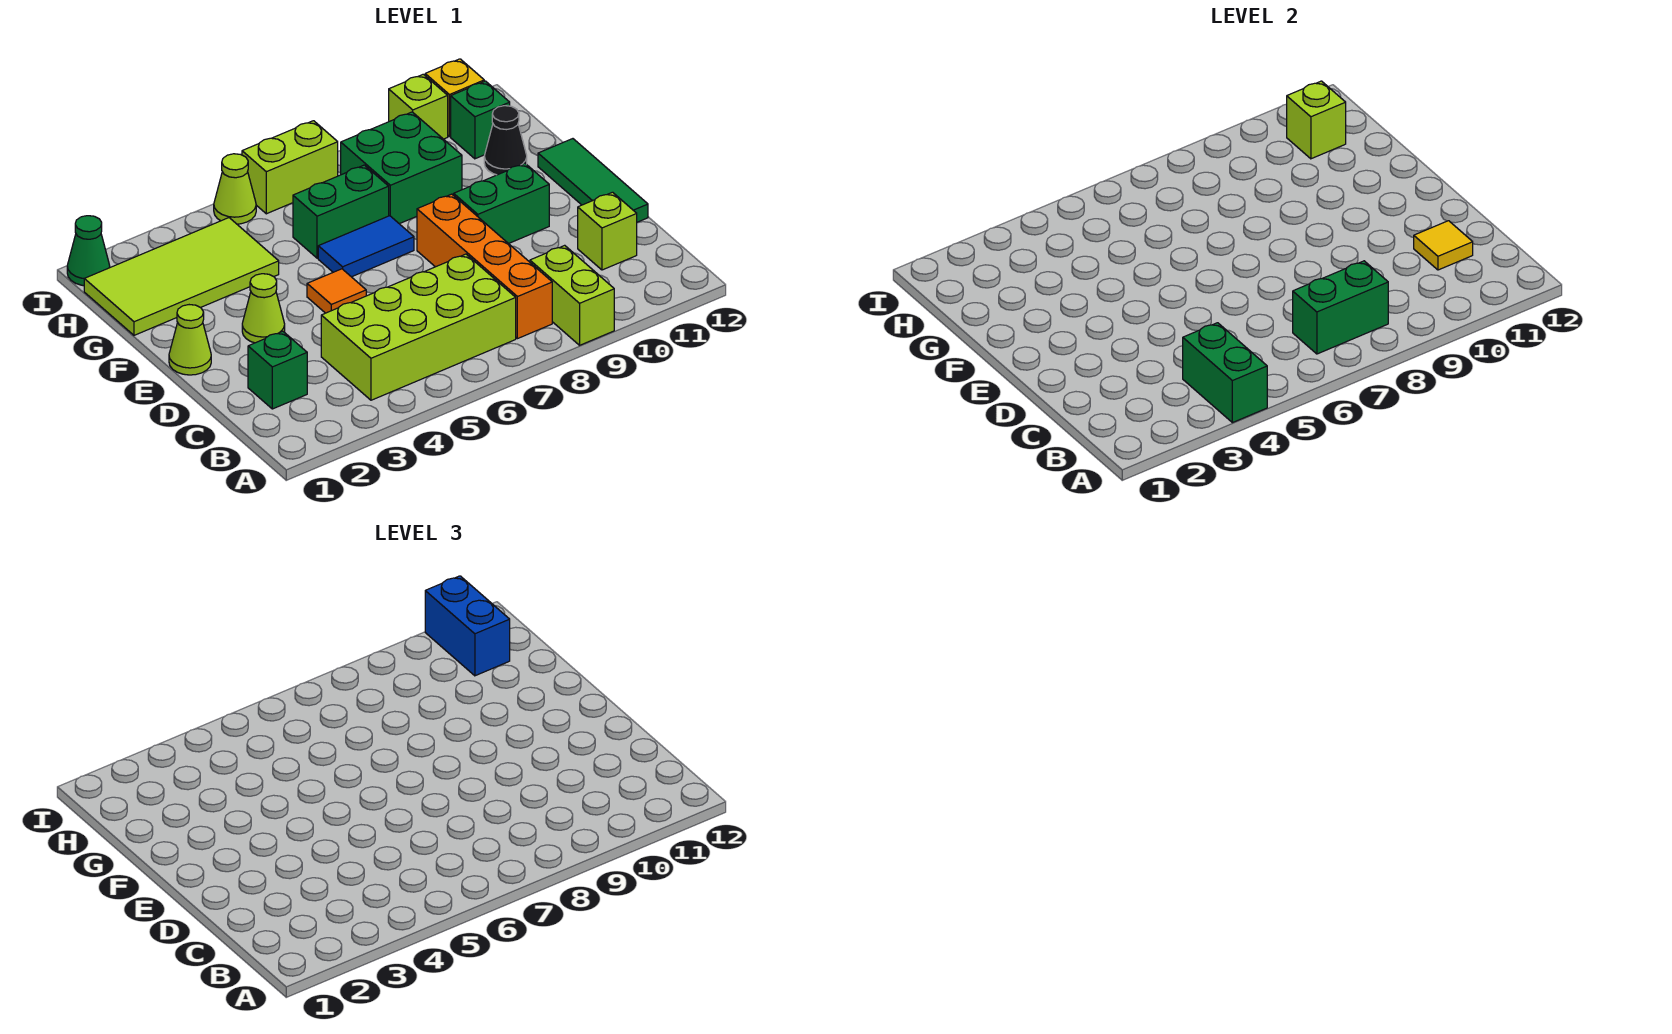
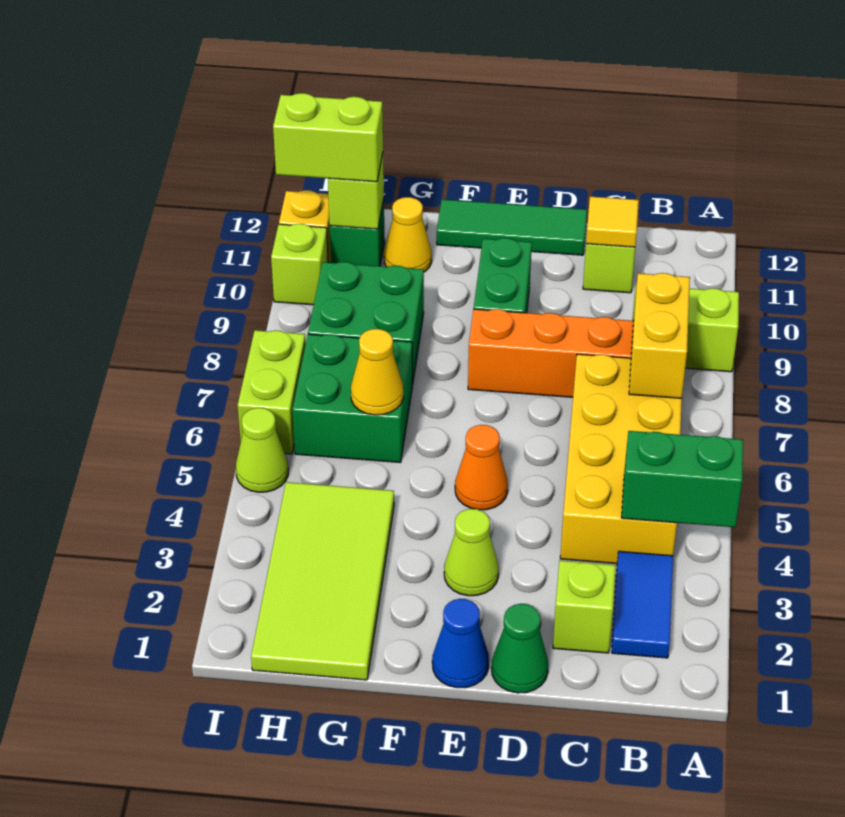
lime 2x4 brick [321,254,516,400] -> yellow 2x4 brick [560,354,682,564]
green 1x2 brick [1293,261,1388,354] -> yellow 1x2 brick [629,273,690,398]
green 1x1 brick [248,331,307,409] -> lime 1x1 brick [553,561,616,653]
lime 1x1 cone [169,305,211,375] -> blue 1x1 cone [432,599,489,688]
orange 1x1 tile [307,269,366,313] -> orange 1x1 cone [455,425,508,510]
blue 1x2 tile [318,216,414,277] -> blue 1x2 tile moved to [612,551,673,658]
green 1x2 brick [293,165,389,258] -> green 2x2 brick [292,334,412,463]
none -> yellow 1x1 cone [351,329,403,415]
black 1x1 cone [484,106,527,175] -> yellow 1x1 cone [384,197,432,272]
blue 1x2 brick [425,576,510,676] -> lime 1x2 brick [273,93,383,182]
green 1x1 cone [67,216,110,286] -> green 1x1 cone moved to [491,604,548,693]

